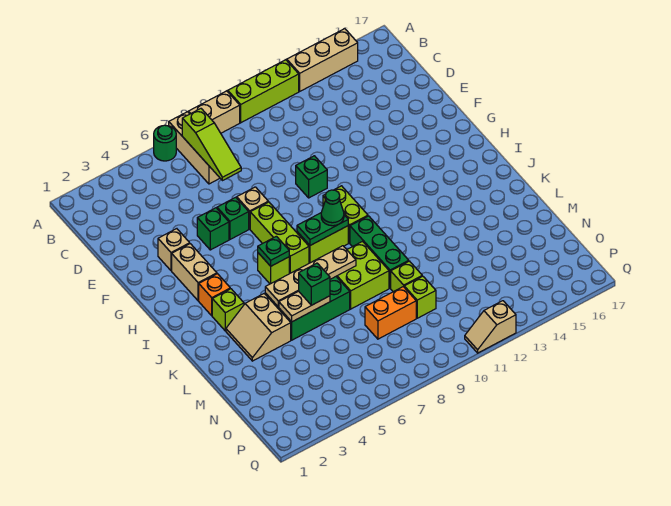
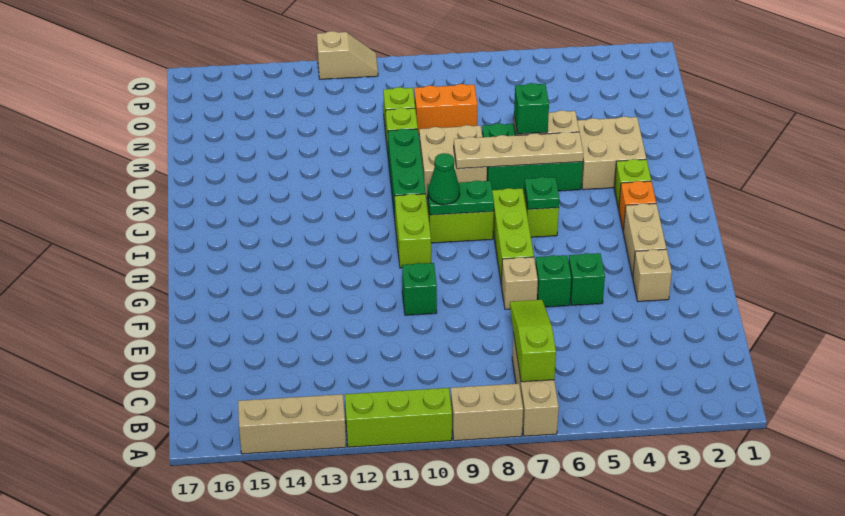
green 1x1 round brick [154,125,176,161] -> none
tan 2x2 slope [226,294,291,361] -> tan 2x2 brick [577,117,646,190]
lime 2x2 brick [336,242,389,309] -> tan 2x2 brick [419,125,487,198]

